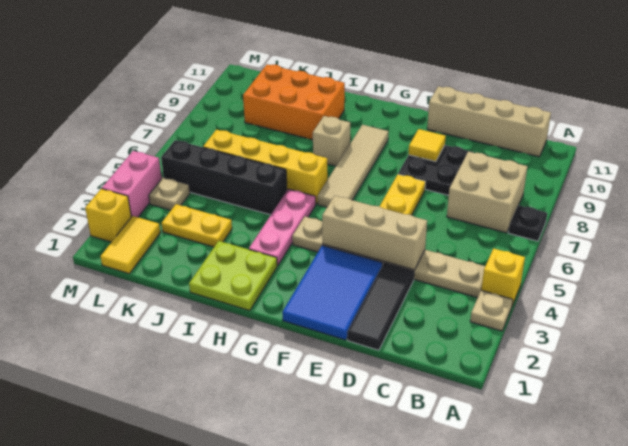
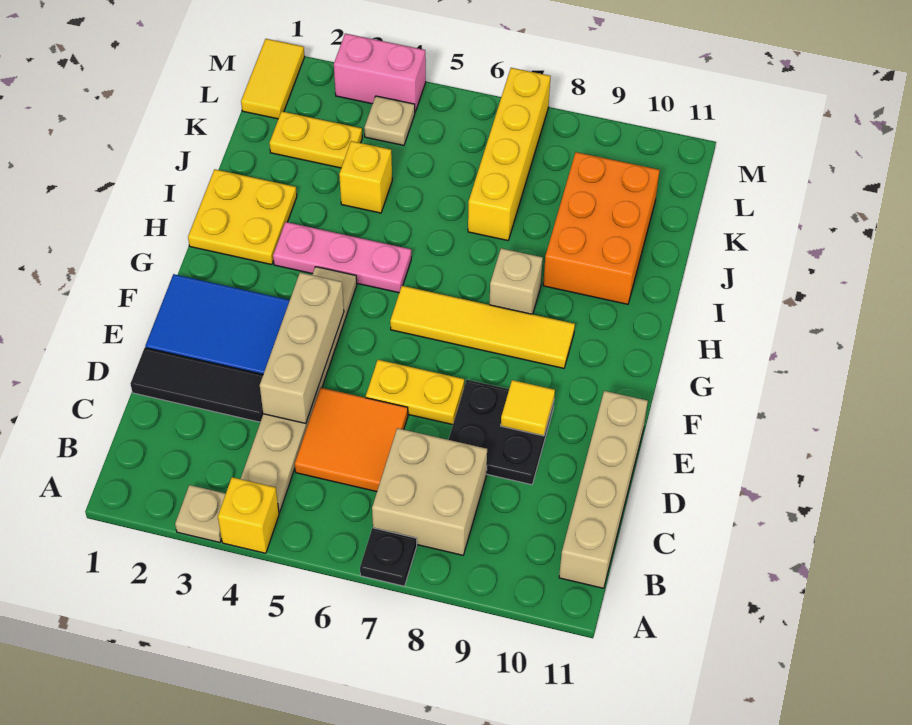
none -> orange 2x2 tile [295,388,408,492]
tan 1x4 tile [318,125,388,207] -> yellow 1x4 tile [390,286,575,368]
lime 2x2 plate [189,241,277,311] -> yellow 2x2 plate [188,169,297,265]
yellow 1x4 brick [203,130,328,204] -> yellow 1x4 brick moved to [468,68,551,241]
black 1x4 brick [161,140,287,215] -> none
yellow 1x2 plate [161,204,232,247] -> yellow 1x2 plate turned to [270,111,362,168]
yellow 1x2 tile [100,216,160,274] -> yellow 1x2 tile turned to [241,39,305,119]
yellow 1x1 brick [85,189,131,242] -> yellow 1x1 brick moved to [339,141,392,213]

